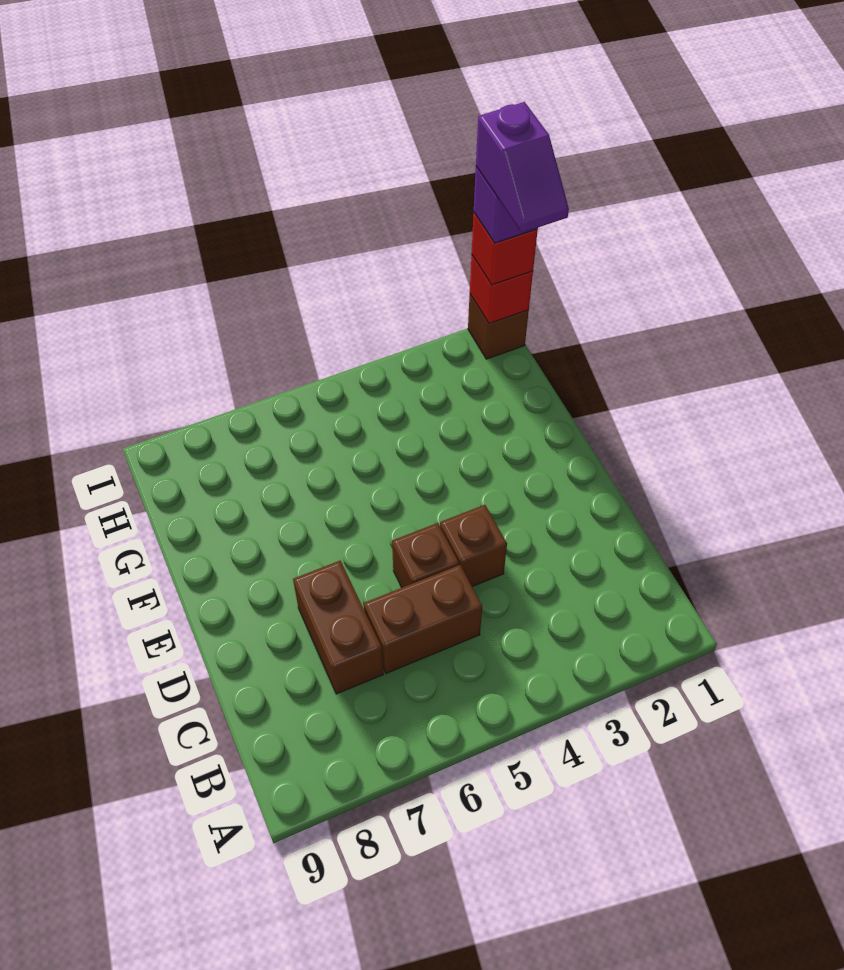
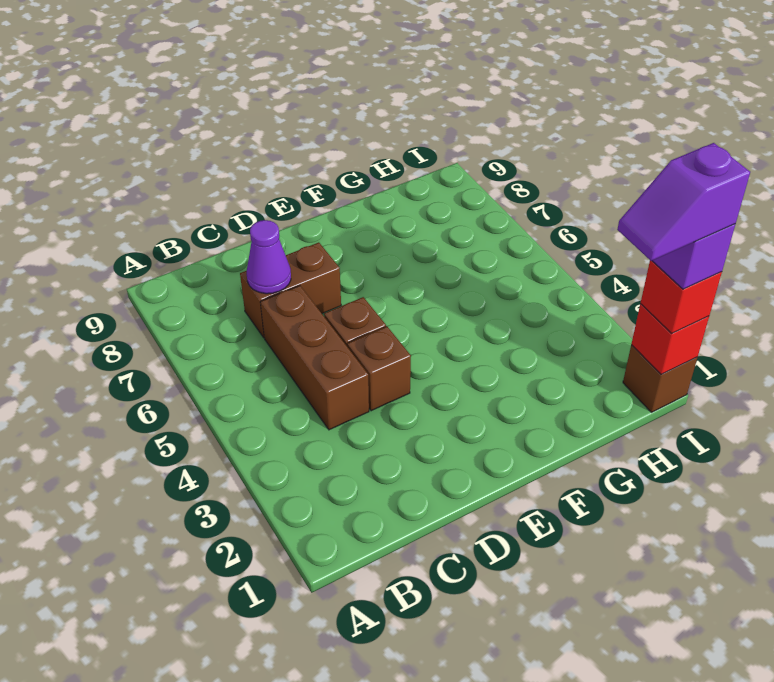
brown 1x2 brick [364,565,482,673] -> brown 1x3 brick [260,286,369,430]
none -> purple 1x1 cone [247,220,291,294]

